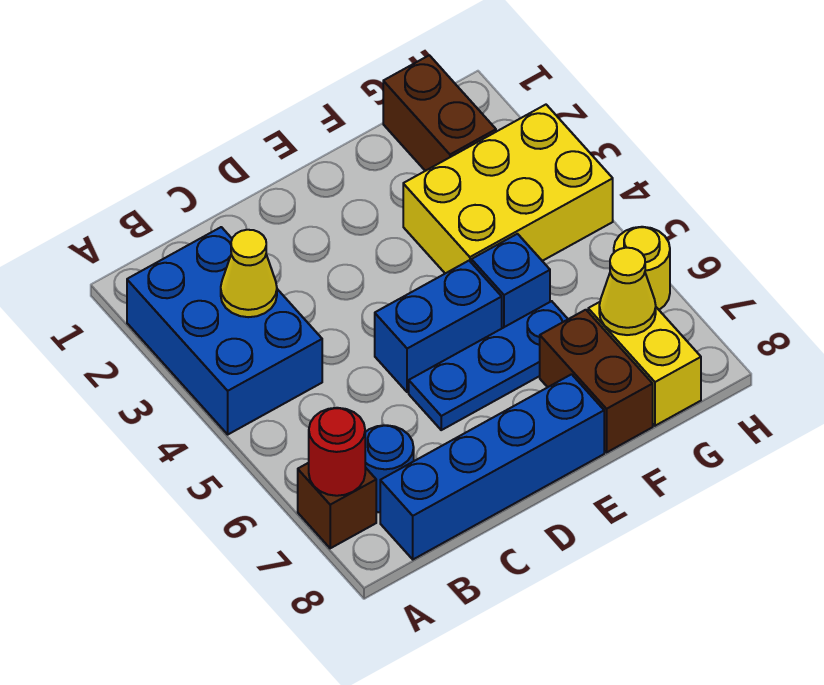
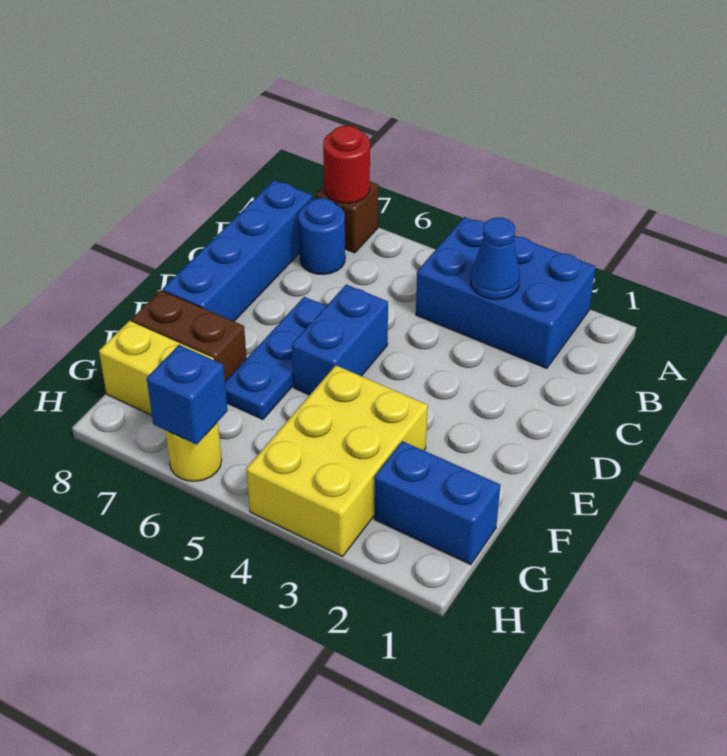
yellow 1x1 cone [221,230,277,317] -> blue 1x1 cone [471,218,520,299]
blue 1x1 brick [471,234,550,328] -> blue 1x1 brick moved to [147,345,228,445]
brown 1x2 brick [383,55,496,171] -> blue 1x2 brick [374,441,500,565]
yellow 1x1 cone [599,248,656,335] -> none

